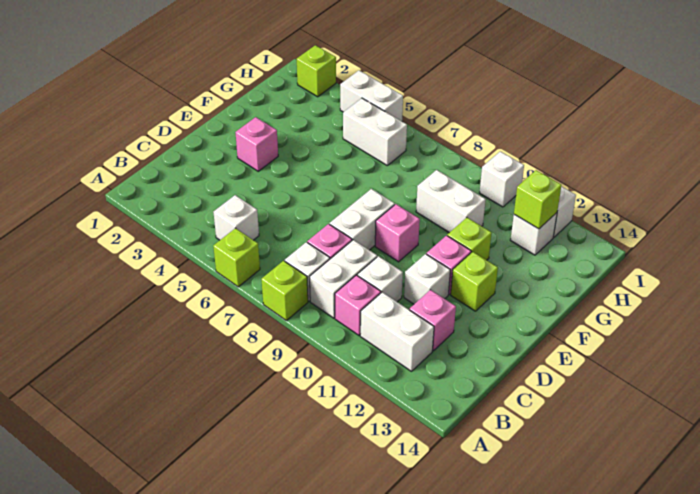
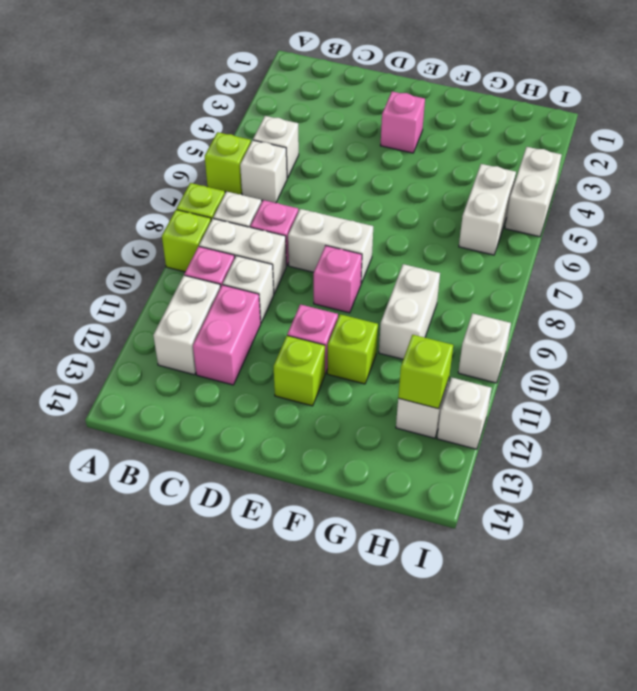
pink 1x1 brick [410,290,456,351] -> pink 1x2 brick [193,285,261,385]
white 1x1 brick [404,254,450,304] -> white 1x1 brick moved to [240,140,287,203]
lime 1x1 brick [297,45,336,97] -> lime 1x1 brick moved to [162,210,211,272]

